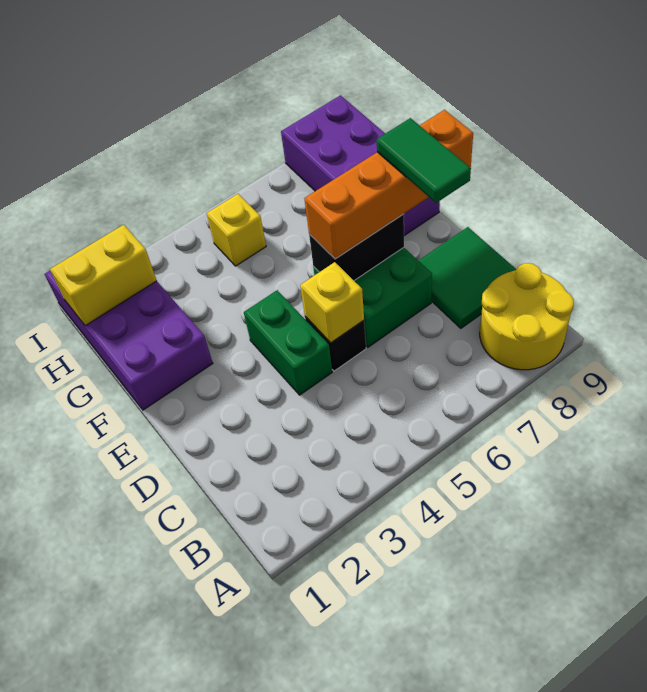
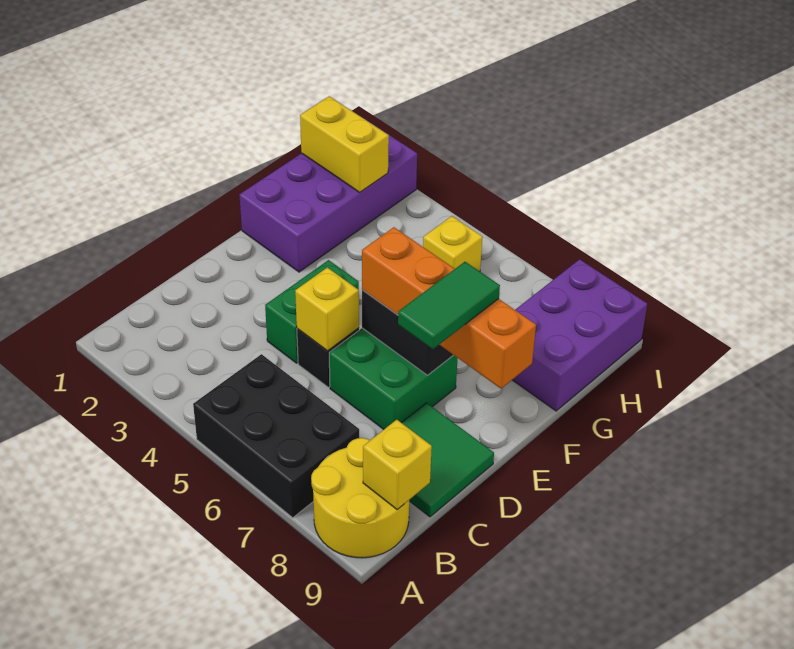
none -> black 2x3 brick [193,354,359,518]
none -> yellow 1x1 brick [363,420,432,510]
purple 2x4 brick [281,95,440,236] -> purple 2x3 brick [513,259,647,411]

